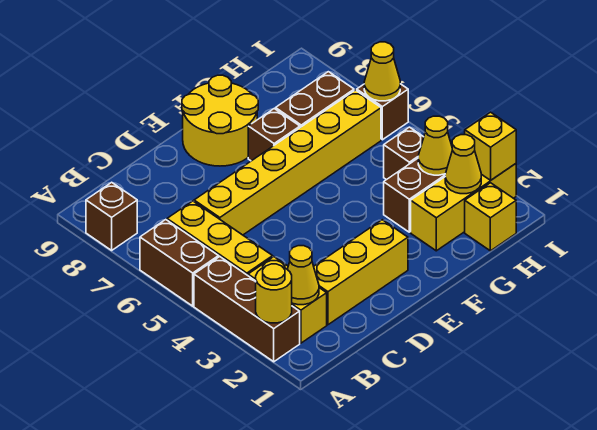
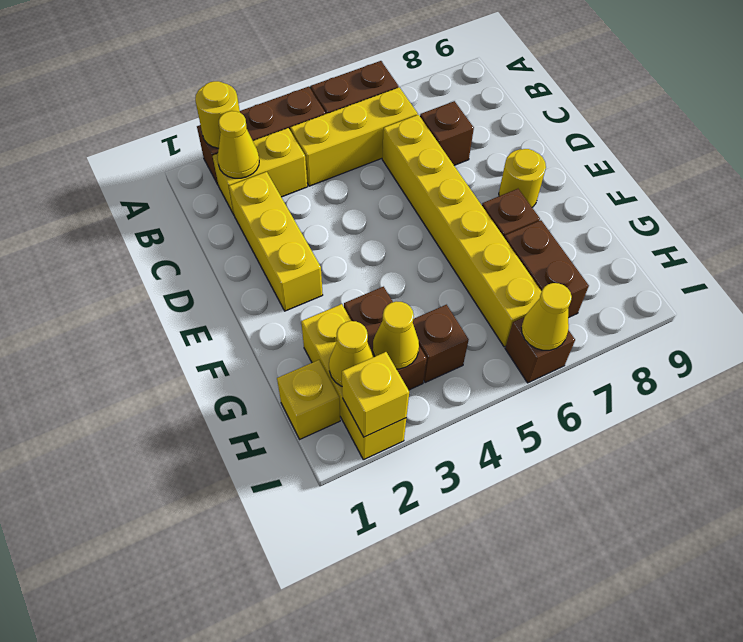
brown 1x1 brick [86,182,137,250] -> brown 1x1 brick moved to [420,101,474,165]
yellow 2x2 round brick [182,75,258,166] -> yellow 1x1 round brick [499,149,546,207]

